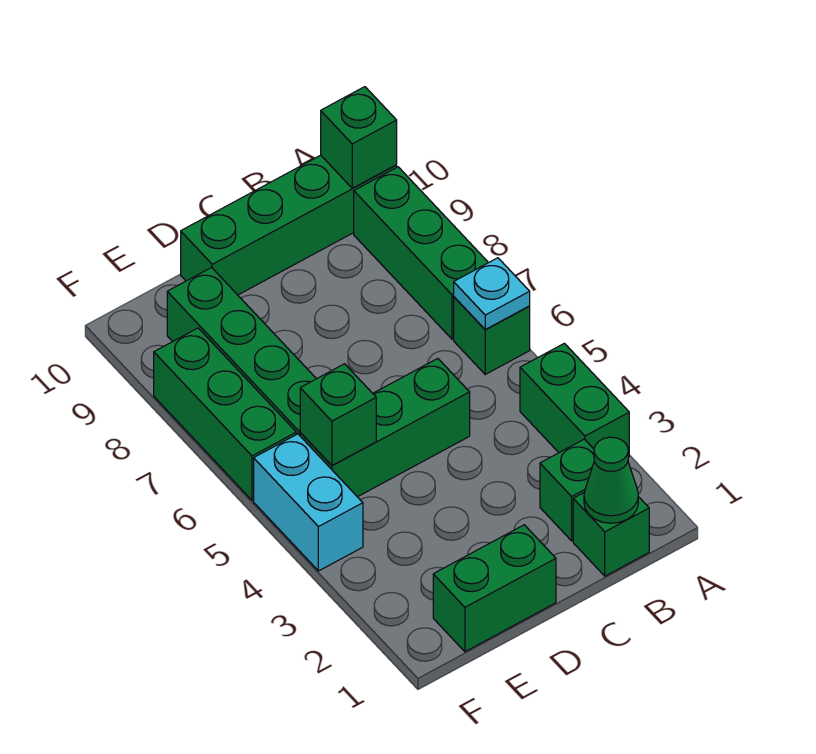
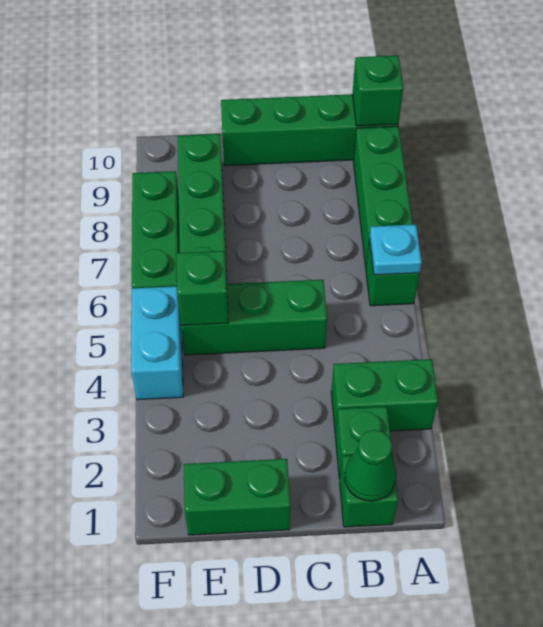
green 1x2 brick [520,343,629,457] -> green 1x2 brick turned to [331,359,438,433]

